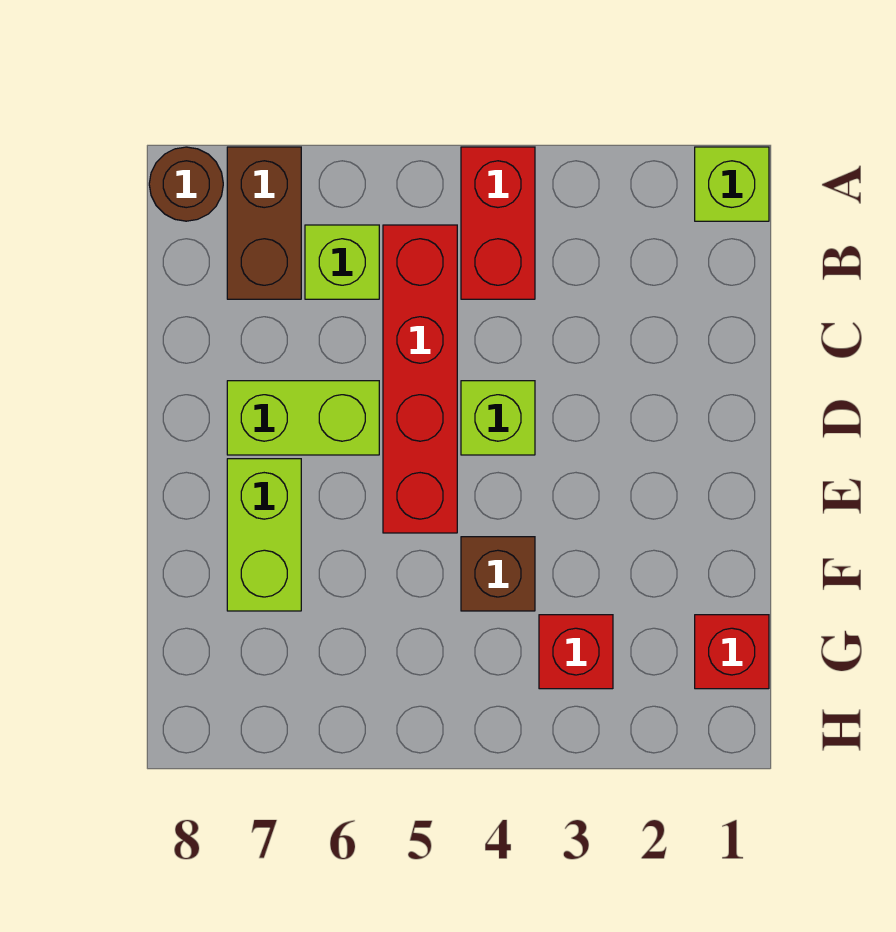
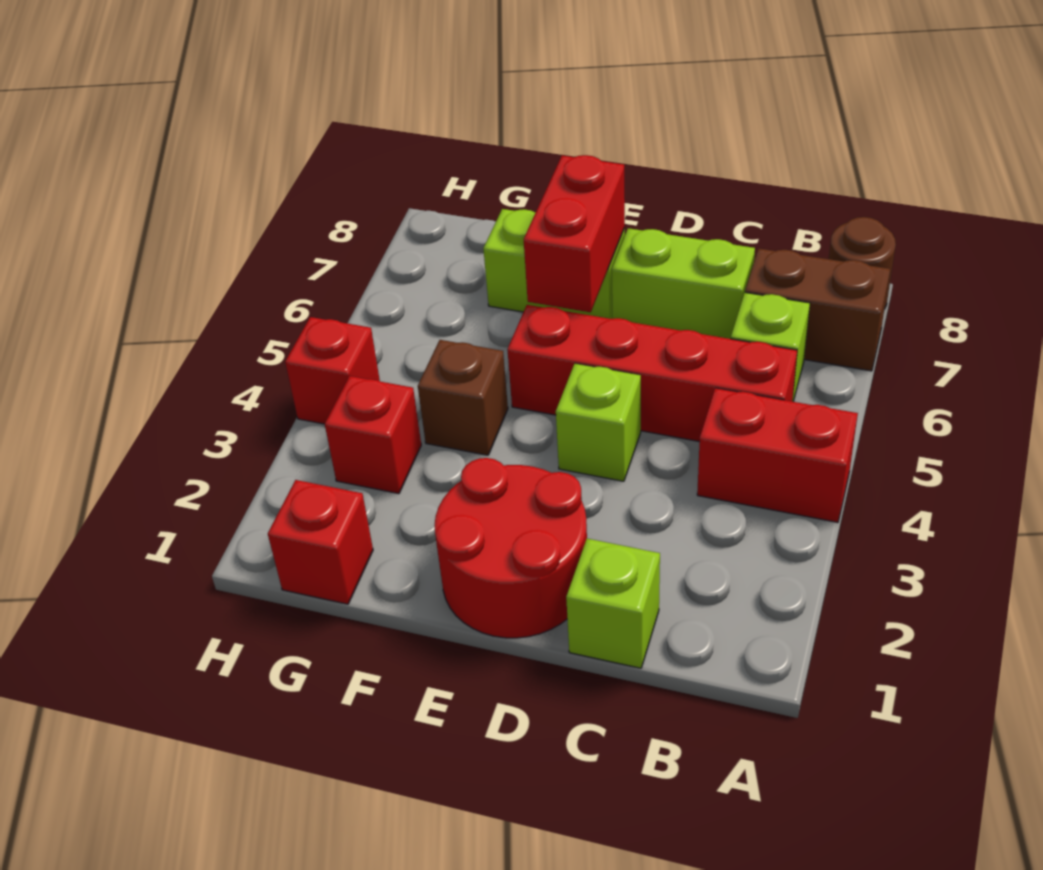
lime 1x1 brick [695,147,769,221] -> lime 1x1 brick moved to [566,539,660,668]
none -> red 2x2 round brick [435,458,587,638]
lime 1x2 brick [227,381,379,455] -> lime 1x2 brick turned to [612,228,755,339]
none -> red 1x2 brick [524,155,625,312]
none -> red 1x1 brick [285,317,380,424]

